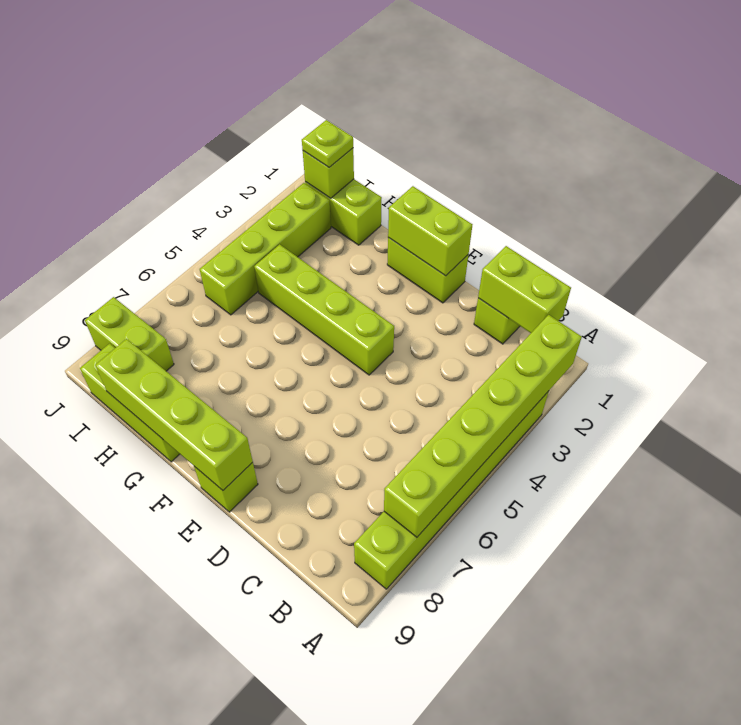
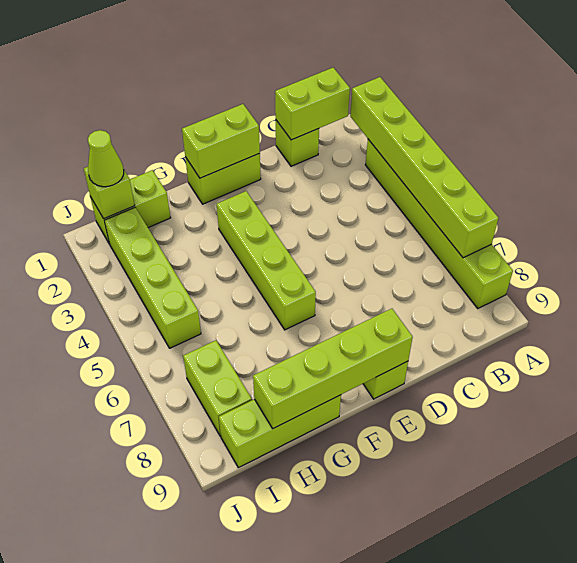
lime 1x4 brick [254,244,394,375] -> lime 1x4 brick turned to [217,191,316,330]
lime 1x1 plate [302,120,353,167] -> lime 1x1 cone [88,130,124,187]
lime 1x2 brick [85,297,174,371] -> lime 1x2 brick turned to [183,340,252,436]

